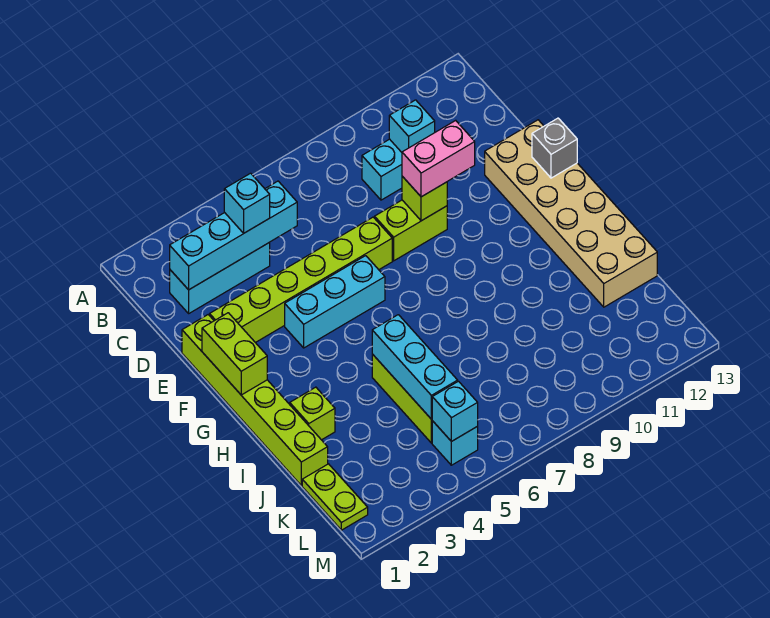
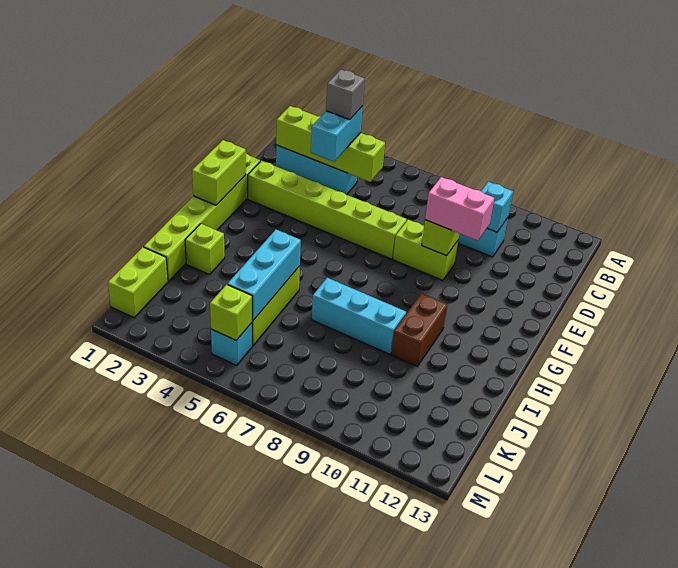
cyan 1x4 brick [170,181,297,290] -> lime 1x4 brick [276,106,385,182]
cyan 1x1 brick [224,173,270,233] -> cyan 1x2 brick [311,106,363,162]
tan 2x6 brick [485,120,657,307] -> none
cyan 1x3 brick [285,256,385,348] -> cyan 1x3 brick moved to [312,278,406,354]
grey 1x1 brick [532,118,577,178] -> grey 1x1 brick moved to [326,70,365,120]
none -> brown 1x2 brick [391,293,447,366]
lime 1x2 plate [302,464,368,530] -> lime 1x2 brick [108,247,168,318]
cyan 1x1 brick [432,381,478,442] -> lime 1x1 brick [210,285,252,340]

